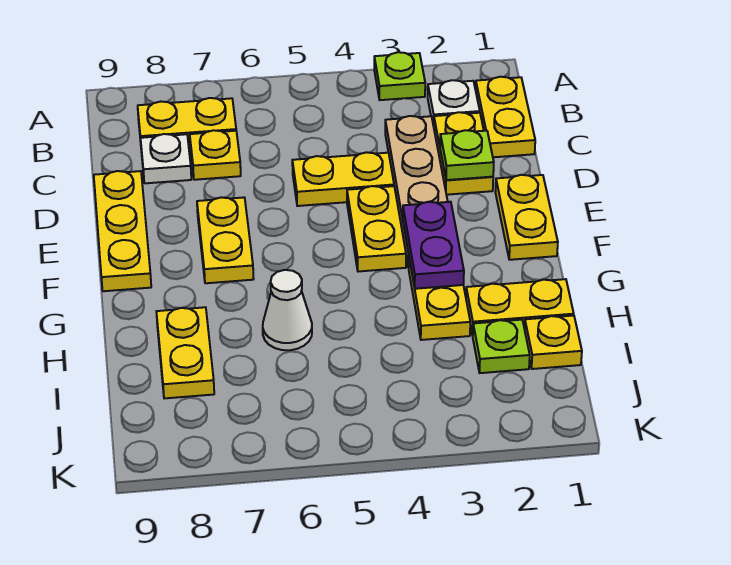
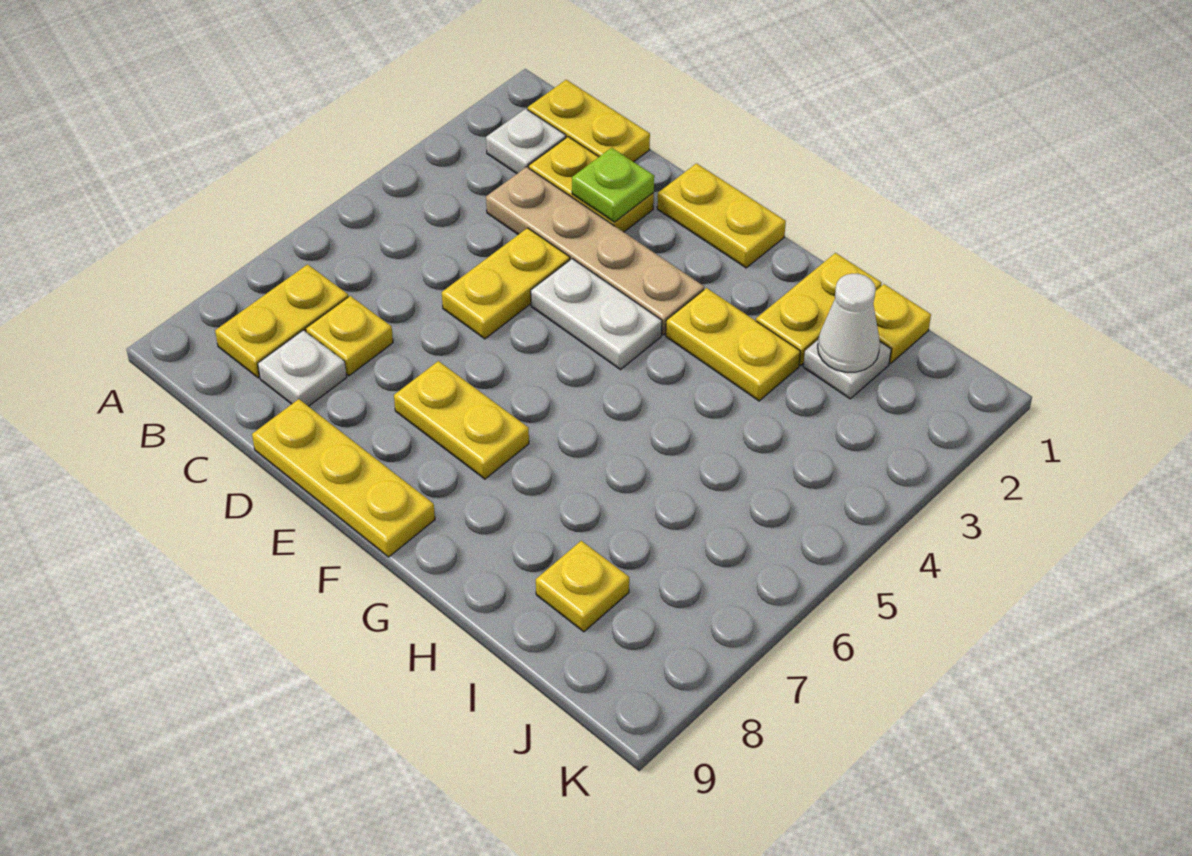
lime 1x1 plate [374,52,425,100] -> none
yellow 1x2 plate [347,186,406,272] -> white 1x2 plate [531,259,662,370]
purple 1x2 plate [403,202,464,289] -> none
white 1x1 cone [263,270,312,350] -> white 1x1 cone moved to [818,274,880,372]
yellow 1x2 plate [156,307,214,398] -> yellow 1x1 plate [536,541,629,632]
lime 1x1 plate [473,320,530,373] -> white 1x1 plate [803,340,891,399]

